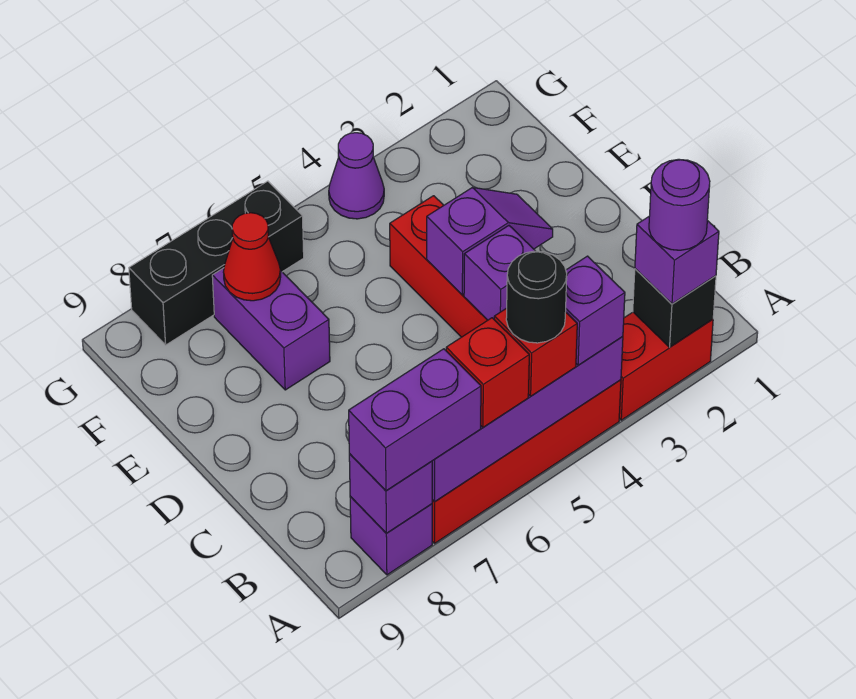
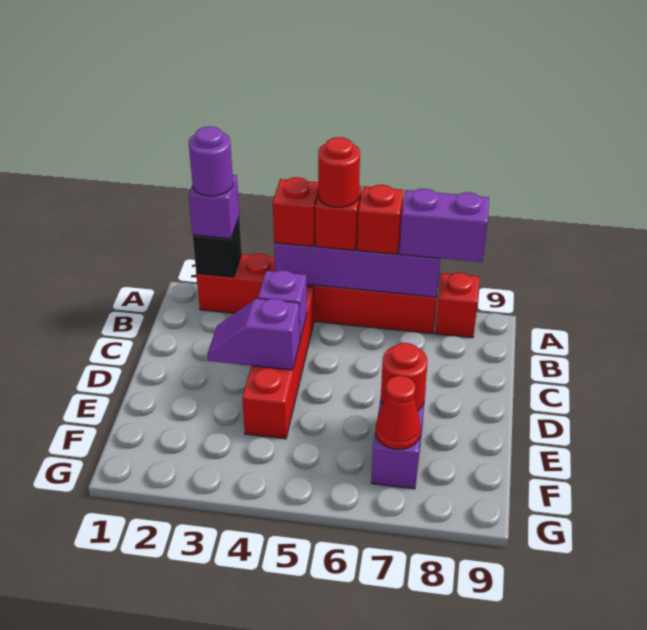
purple 1x1 brick [566,256,625,365] -> red 1x1 brick [273,177,318,246]
black 1x1 round brick [506,251,567,343] -> red 1x1 round brick [318,137,360,207]
purple 1x1 brick [350,497,432,575] -> red 1x1 brick [435,273,480,338]
purple 1x1 brick [349,454,432,533] -> none
none -> red 1x1 round brick [381,343,428,411]
purple 1x1 cone [329,133,384,219] -> none
black 1x3 brick [129,181,304,345] -> none

